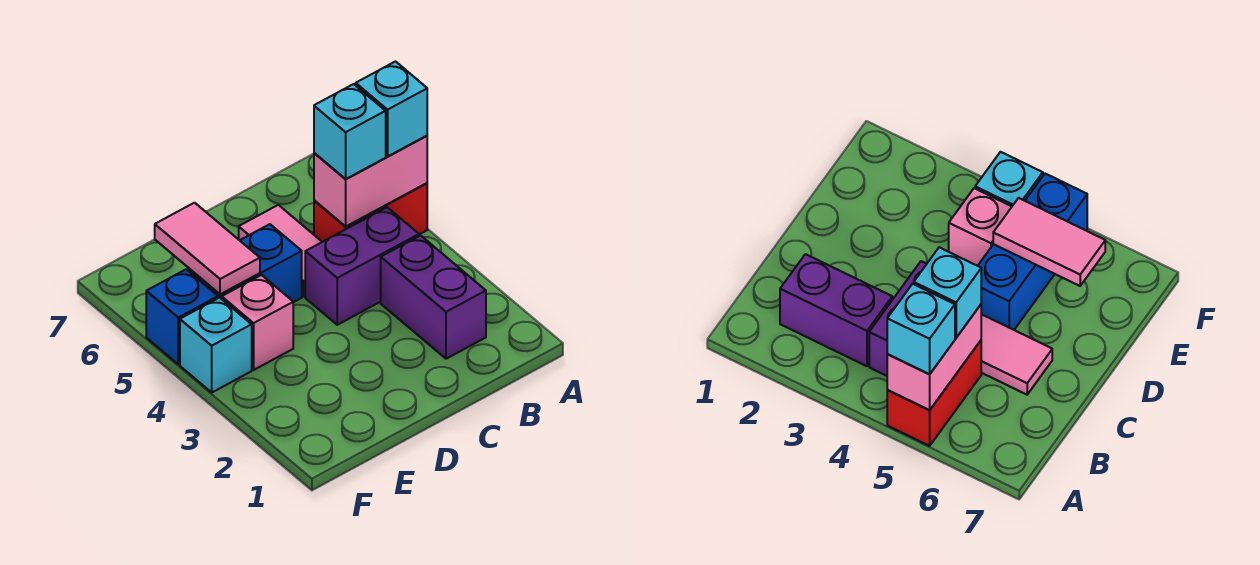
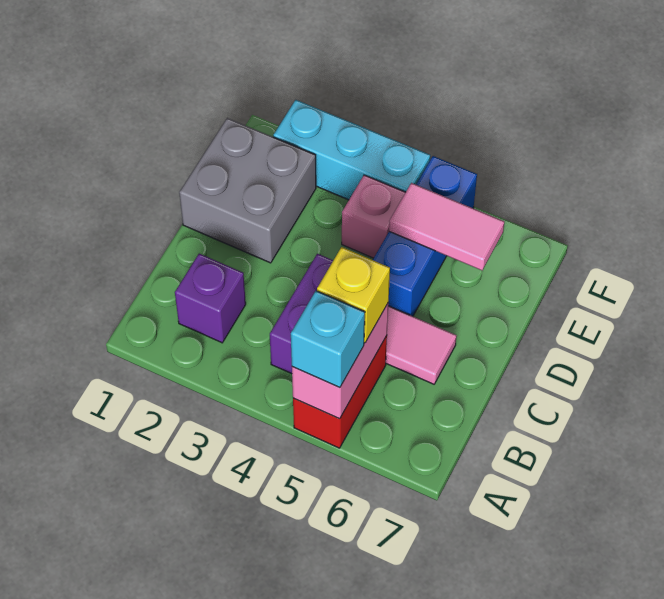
purple 1x2 brick [381,236,486,359] -> purple 1x1 brick [175,254,246,343]
cyan 1x1 brick [314,84,386,179] -> yellow 1x1 brick [317,247,390,343]
none -> grey 2x2 brick [179,118,316,263]
cyan 1x1 brick [180,298,252,392] -> cyan 1x3 brick [273,100,430,200]

